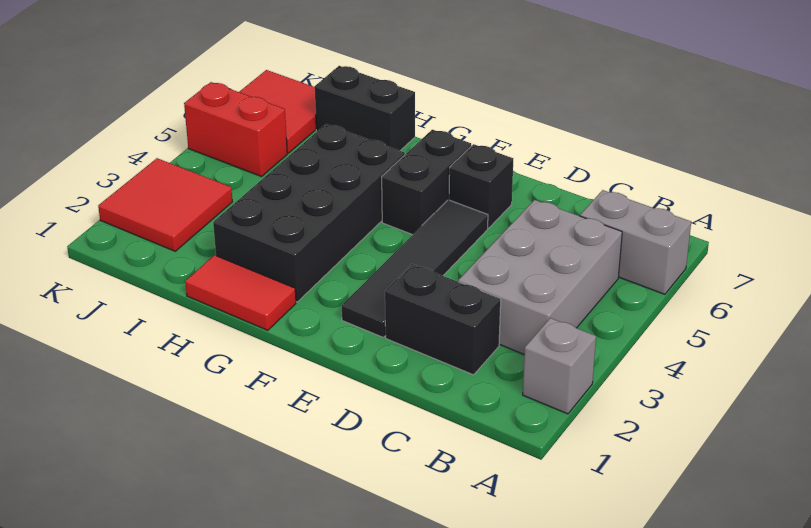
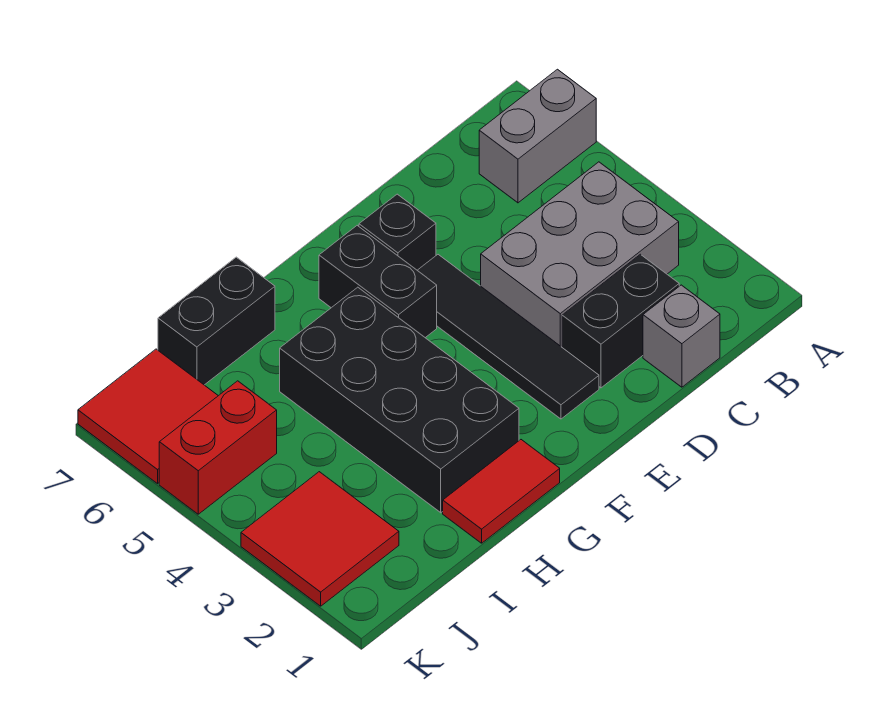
grey 1x1 brick [523,318,596,414] -> grey 1x1 brick moved to [643,285,720,387]
grey 2x3 brick [458,200,622,355] -> grey 2x3 brick turned to [481,162,679,347]

